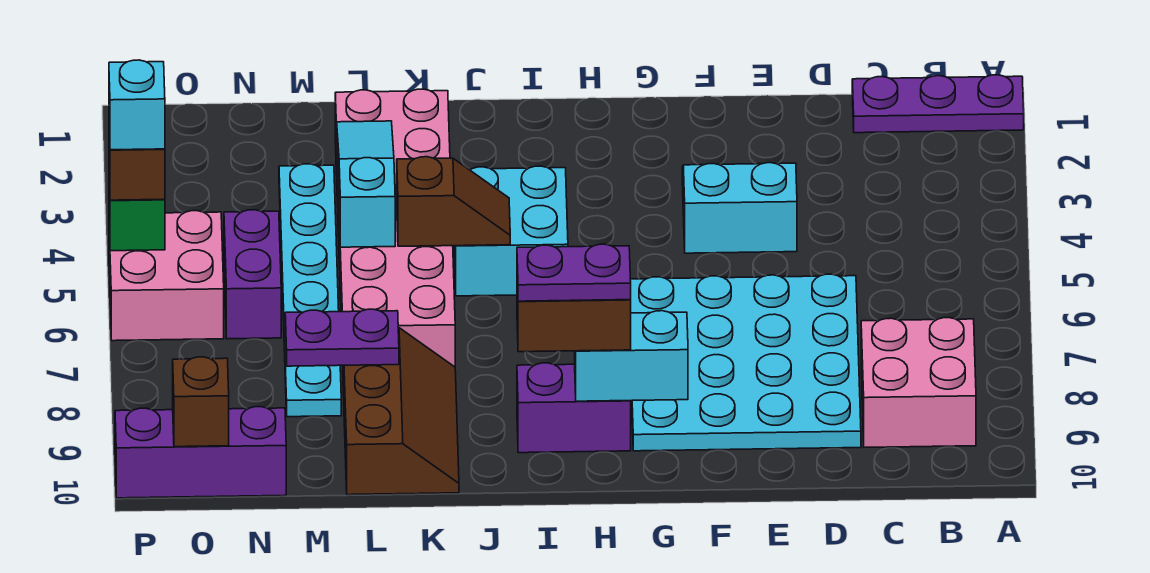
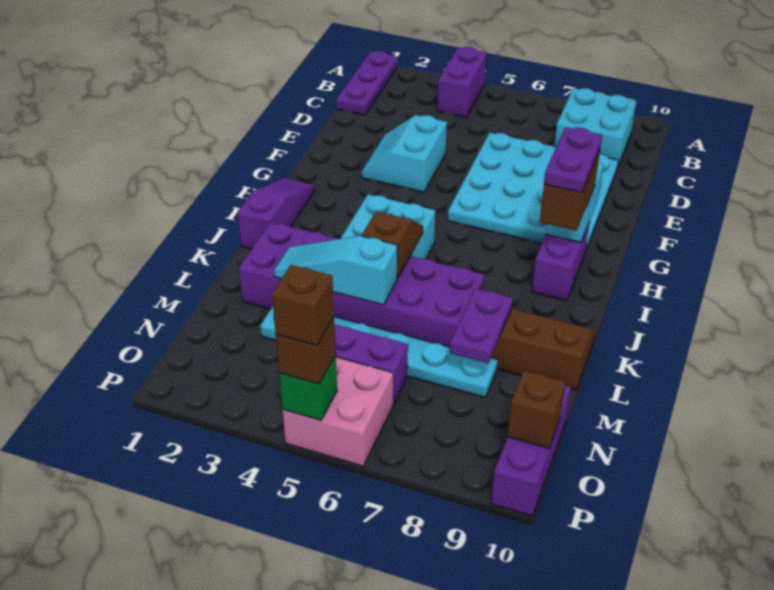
none -> purple 1x2 brick [437,47,487,117]
pink 2x2 brick [861,318,976,448] -> cyan 2x2 brick [554,88,636,169]
none -> purple 1x3 slope [237,178,315,249]
pink 2x6 brick [335,89,455,367] -> purple 2x6 brick [239,222,485,347]
cyan 1x1 brick [109,60,165,150] -> brown 1x1 brick [272,265,334,346]

